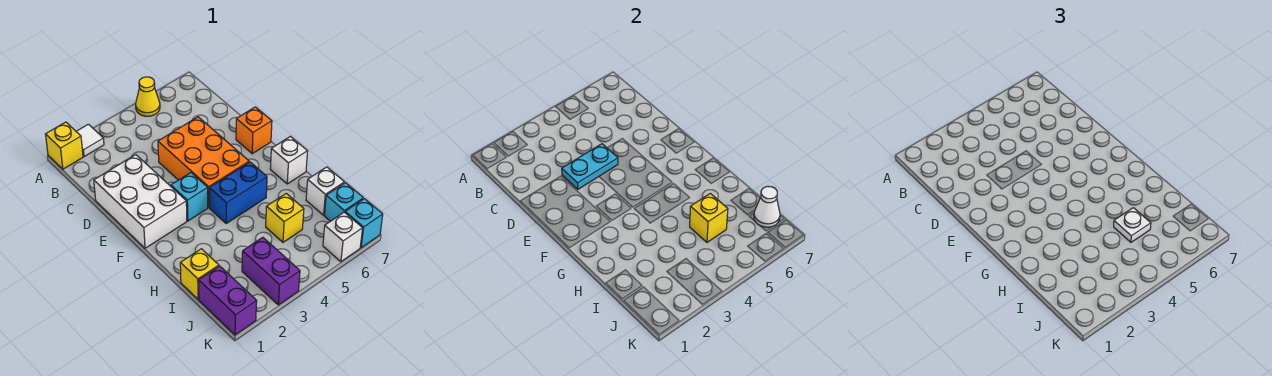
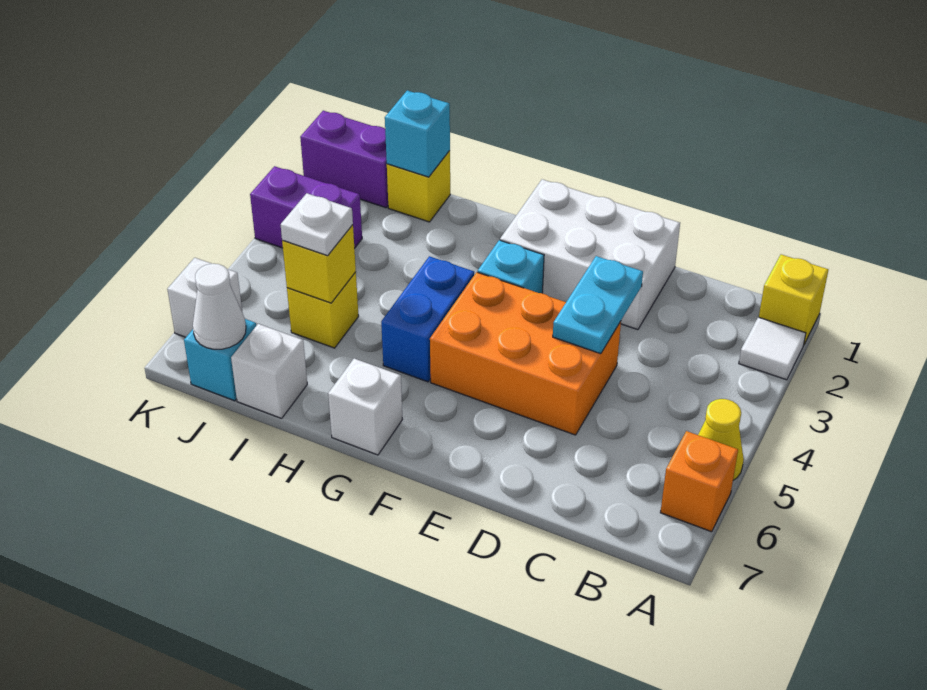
orange 1x1 brick [236,107,272,154] -> orange 1x1 brick moved to [660,431,738,532]
cyan 1x1 brick [345,199,383,248] -> cyan 1x1 brick moved to [385,90,450,177]

